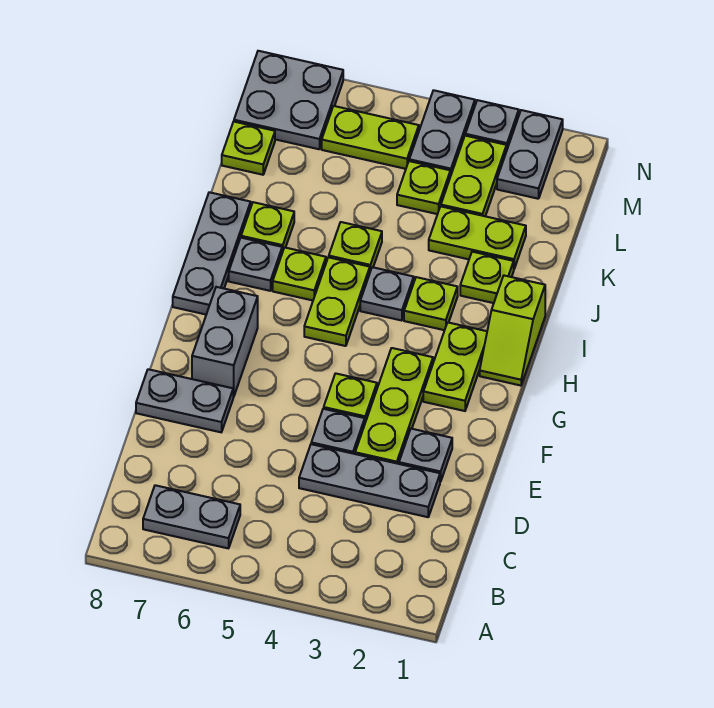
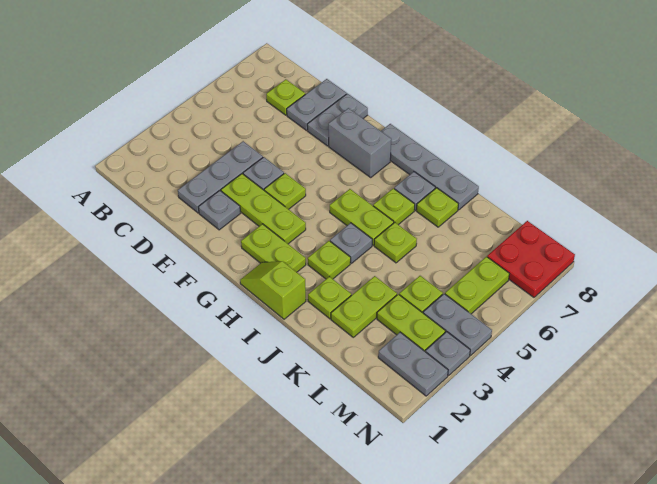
grey 1x2 plate [143,485,240,548] -> grey 1x2 plate moved to [287,79,347,130]
grey 1x3 plate [173,192,251,314] -> grey 1x4 plate [381,124,479,210]
lime 1x1 plate [222,122,275,175] -> lime 1x1 plate moved to [266,79,305,115]
grey 2x2 plate [234,51,343,149] -> red 2x2 plate [487,221,575,297]

